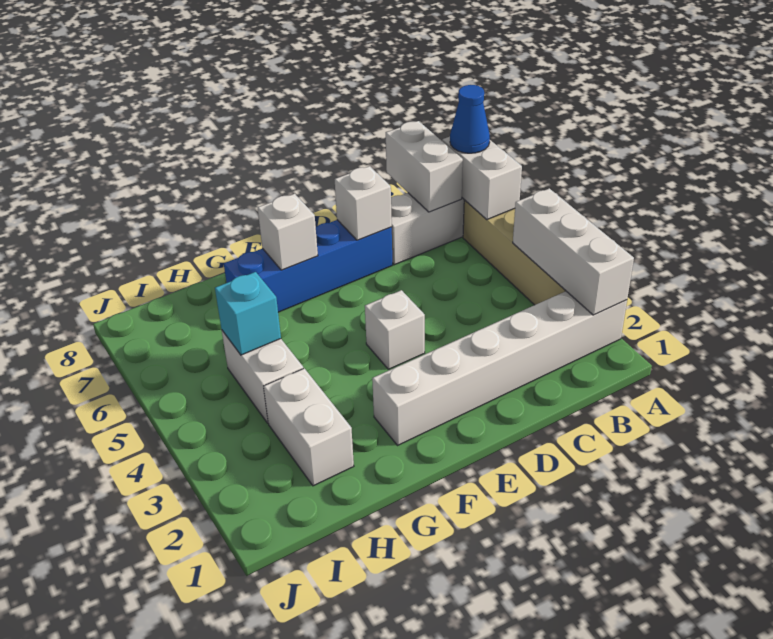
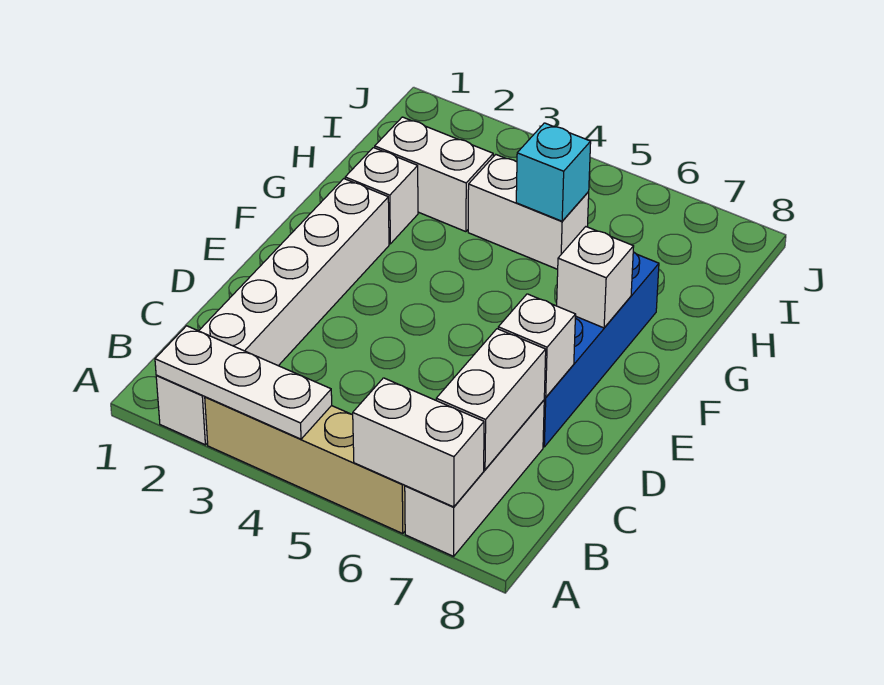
white 1x3 brick [513,188,634,315] -> white 1x3 plate [155,326,332,439]
blue 1x1 cone [450,85,490,153] -> none
white 1x2 brick [386,121,463,212] -> white 1x2 brick turned to [436,329,546,470]
white 1x1 brick [365,290,425,369] -> white 1x1 brick moved to [345,148,418,244]

